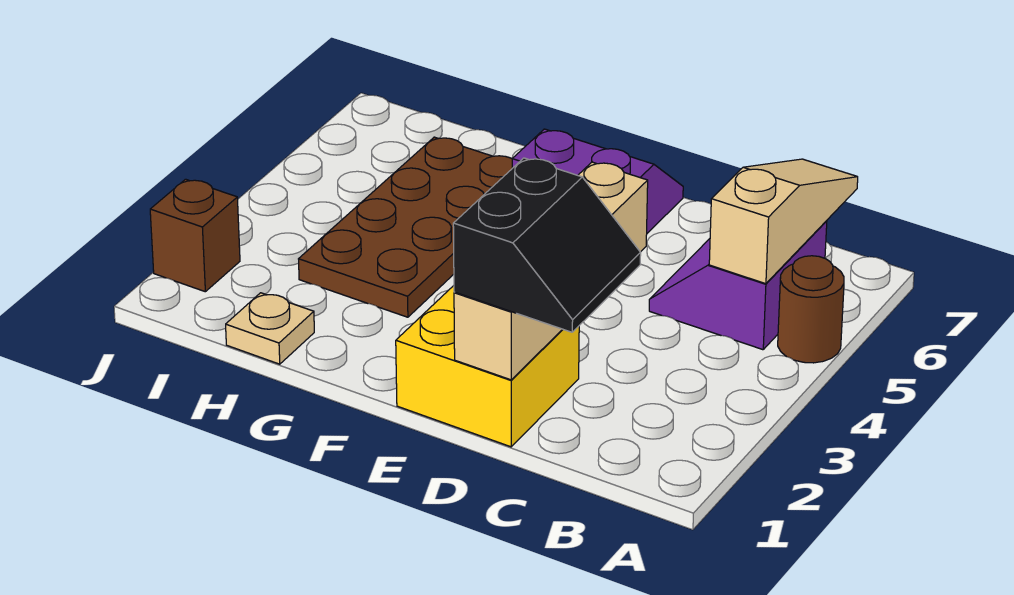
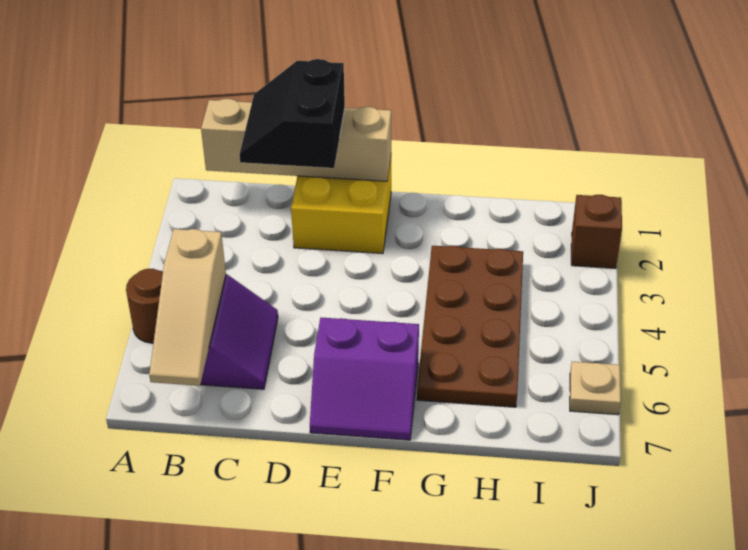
tan 1x4 brick [454,162,648,380] -> tan 1x4 brick turned to [201,99,391,181]
tan 1x1 plate [226,293,314,364] -> tan 1x1 plate moved to [570,362,621,415]

